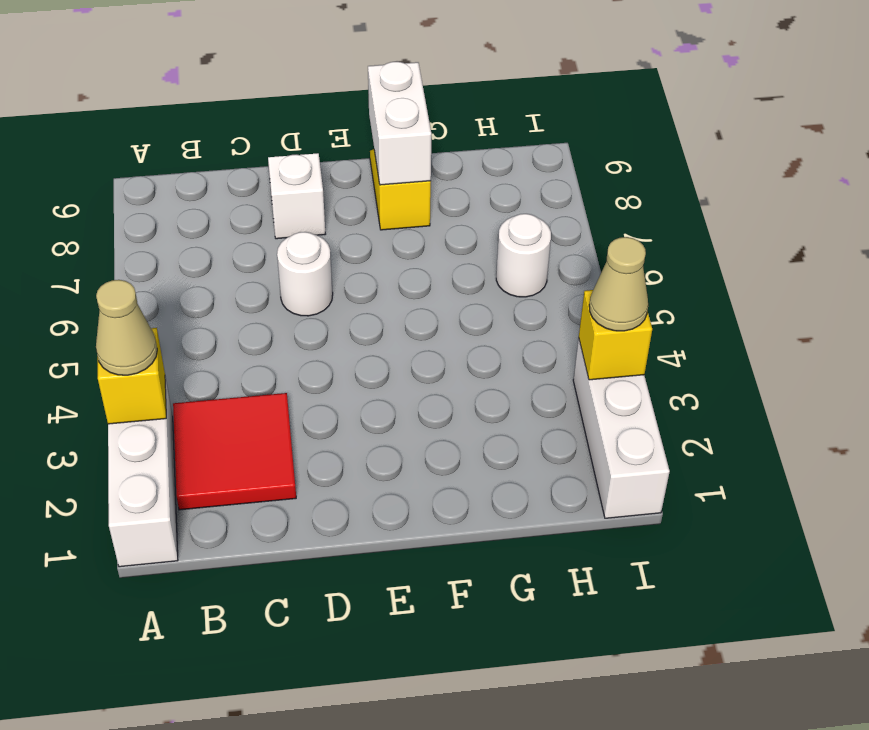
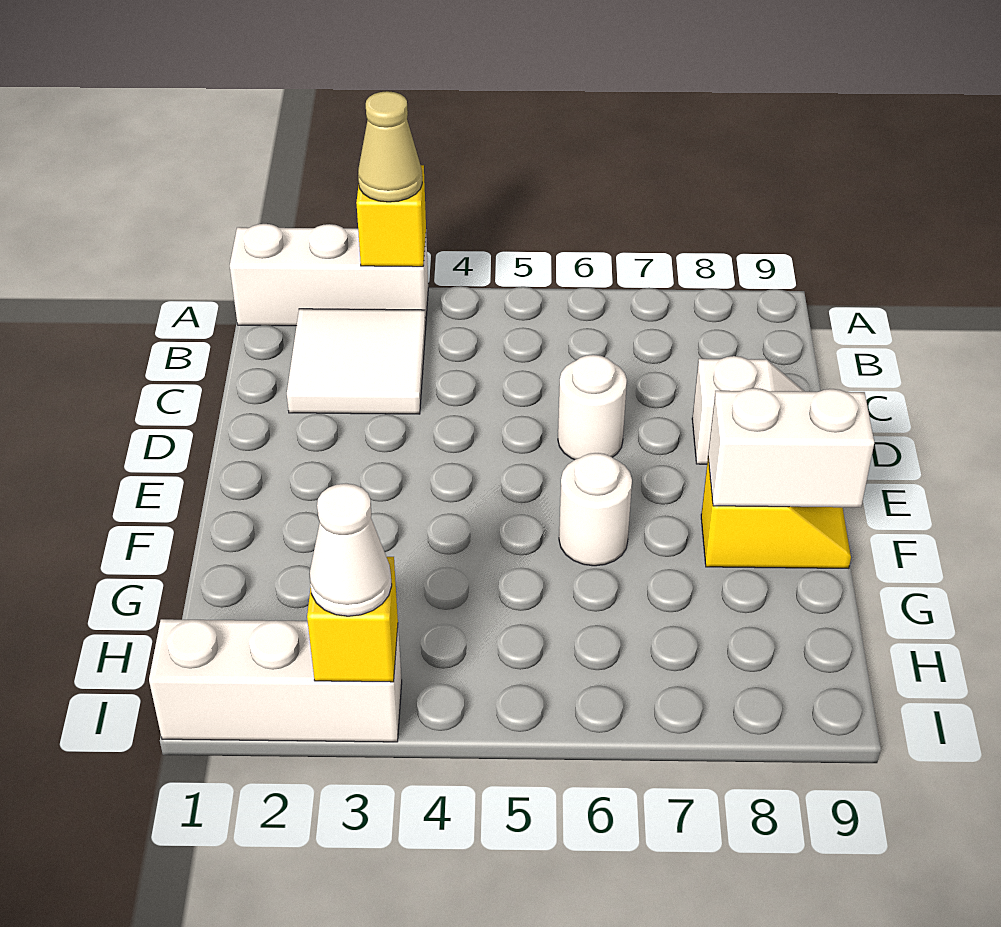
red 2x2 tile [173,393,296,510] -> white 2x2 tile [287,309,426,414]
white 1x1 round brick [496,214,551,297] -> white 1x1 round brick moved to [559,453,632,566]
tan 1x1 cone [589,237,648,331] -> white 1x1 cone [309,484,392,616]

